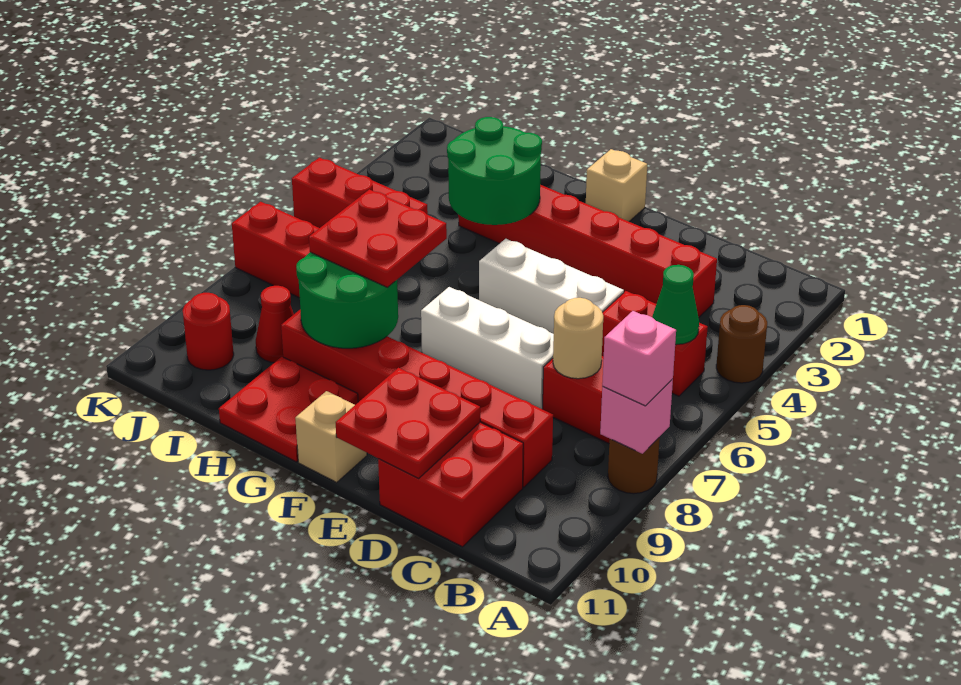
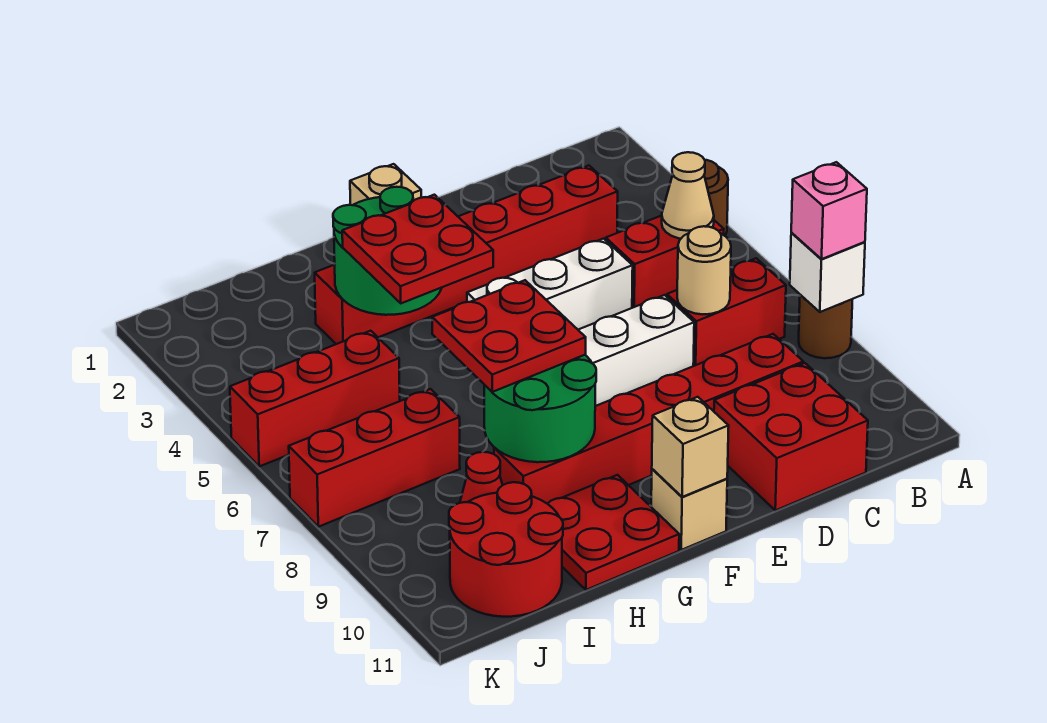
pink 1x1 brick [600,379,673,454] -> white 1x1 brick [790,233,865,312]
green 1x1 cone [652,265,699,345] -> tan 1x1 cone [662,152,714,239]
red 2x2 plate [336,368,480,478] -> red 2x2 plate moved to [342,195,493,303]
none -> tan 1x1 brick [652,397,729,497]
red 1x1 round brick [183,293,234,370] -> red 2x2 round brick [449,482,563,617]

